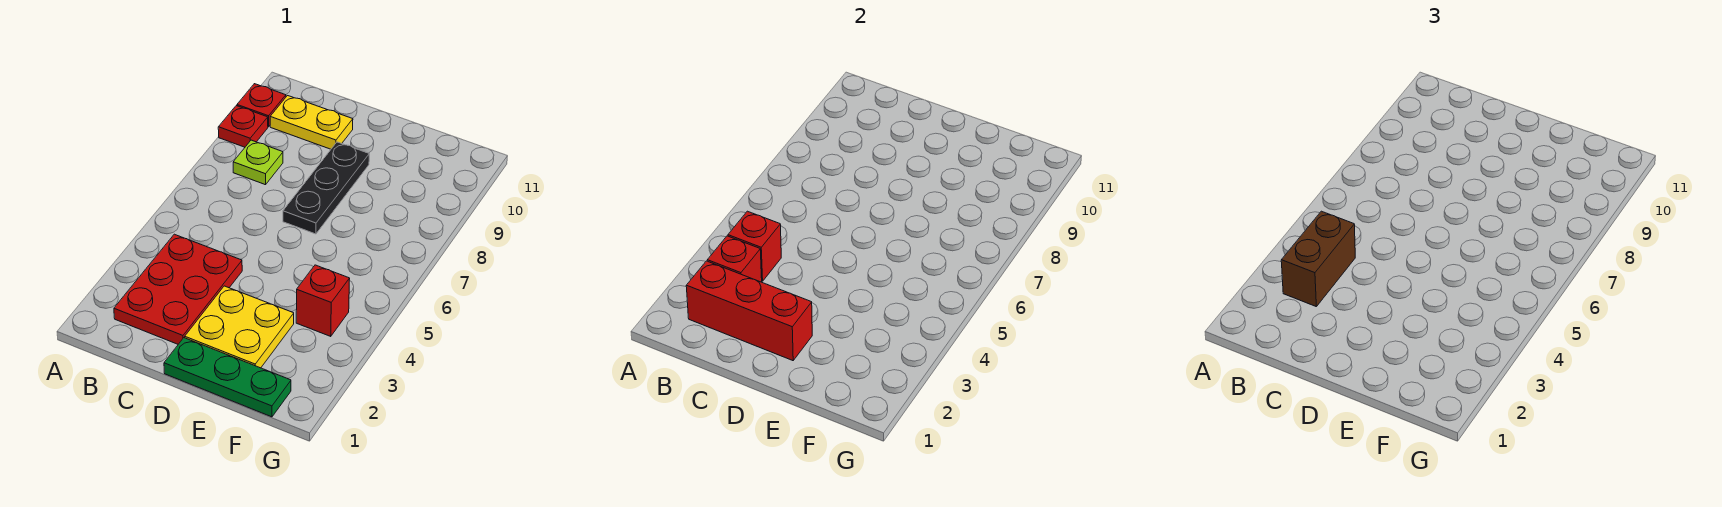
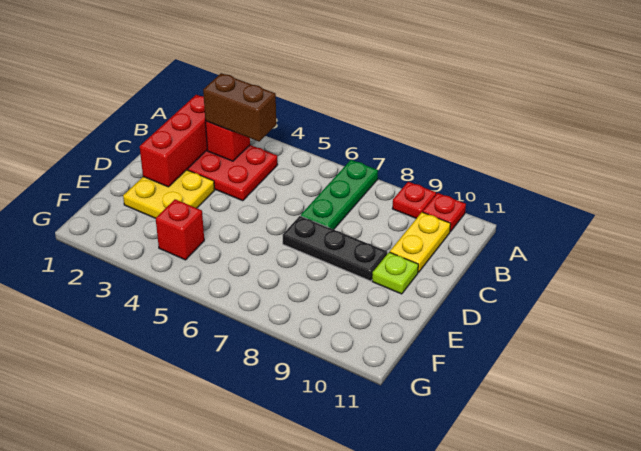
red 1x1 brick [728,211,781,281] -> none
lime 1x1 plate [233,140,283,185] -> lime 1x1 plate moved to [372,252,418,294]
green 1x3 plate [164,338,291,417] -> green 1x3 plate moved to [301,160,378,229]

